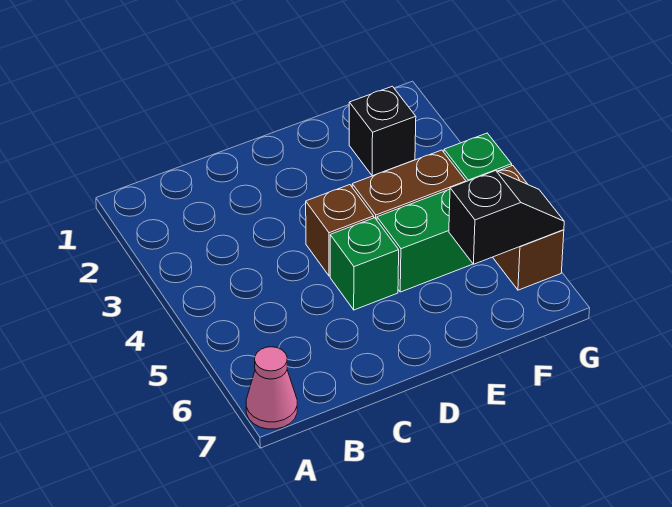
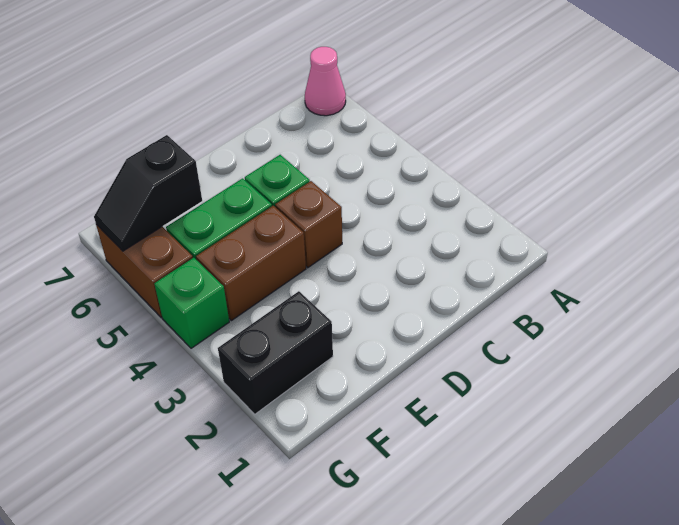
black 1x1 brick [349,86,416,176] -> black 1x2 brick [218,291,333,414]

